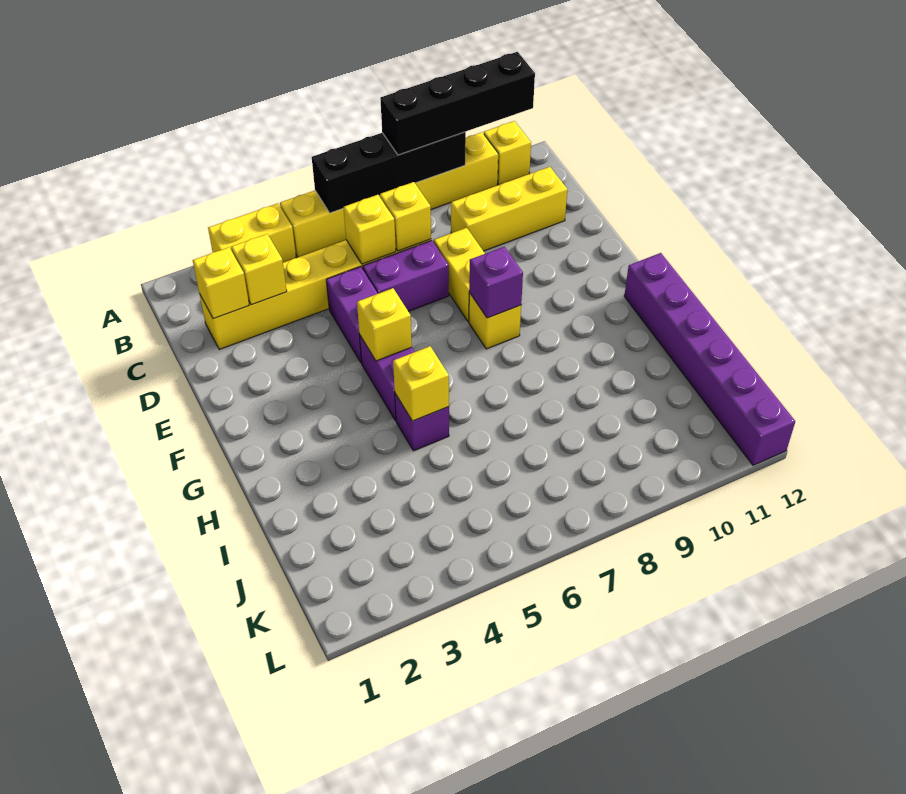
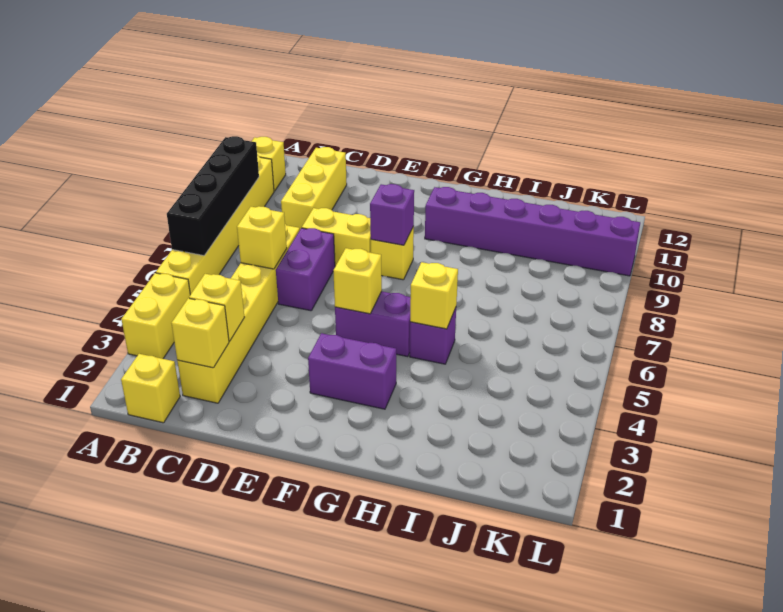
black 1x4 brick [380,52,535,155] -> none
yellow 1x1 brick [380,182,431,251] -> yellow 1x1 brick moved to [121,354,180,423]
purple 1x2 brick [326,267,378,363] -> purple 1x2 brick moved to [308,333,396,409]
purple 1x6 brick [624,253,795,465] -> purple 1x6 brick moved to [425,187,640,276]

